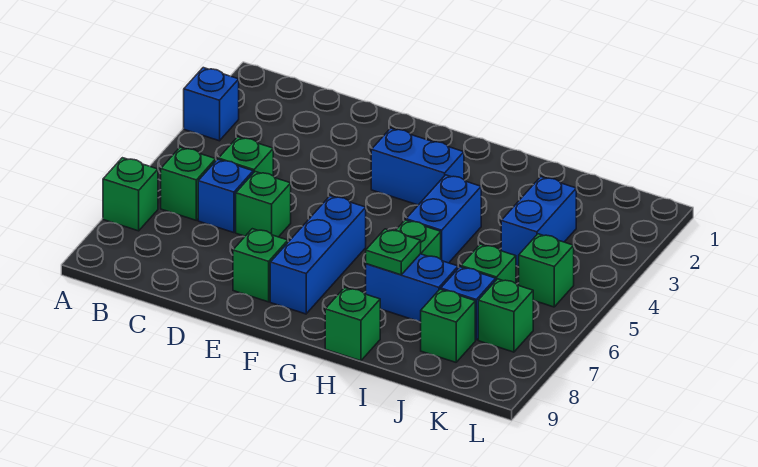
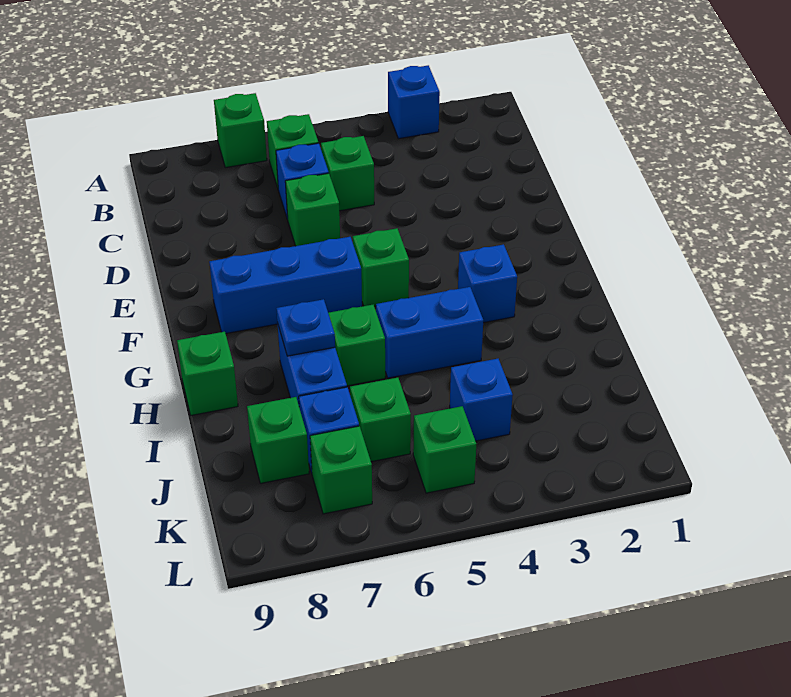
green 1x1 brick [233,229,288,302] -> green 1x1 brick moved to [353,228,409,306]
blue 1x2 brick [371,128,464,205] -> blue 1x1 brick [458,244,517,323]
green 1x1 plate [366,229,421,275] -> blue 1x1 plate [276,299,335,356]
blue 1x2 brick [501,177,576,267] -> blue 1x1 brick [450,359,513,441]

